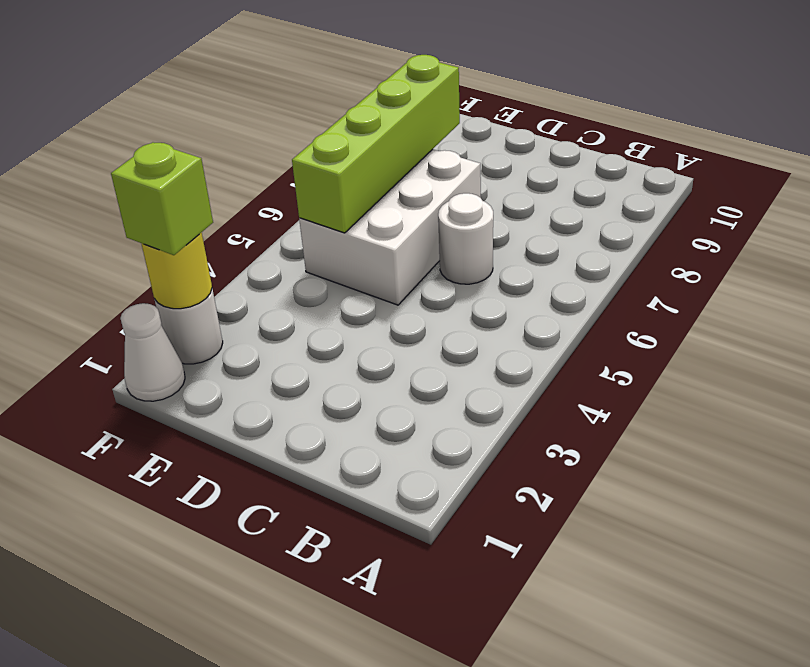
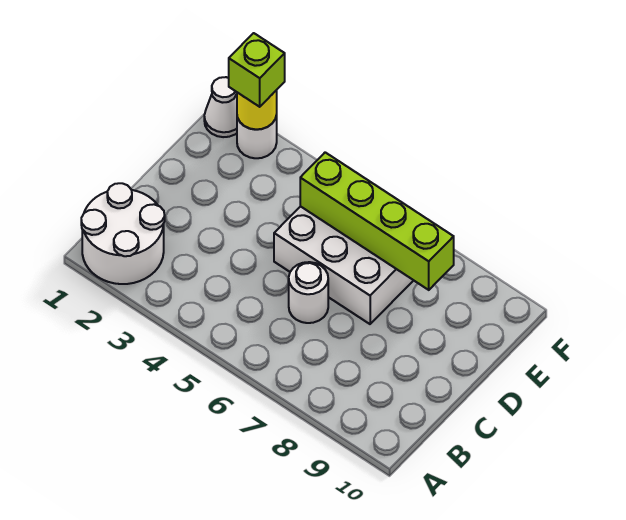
none -> white 2x2 round brick [81,183,165,284]

